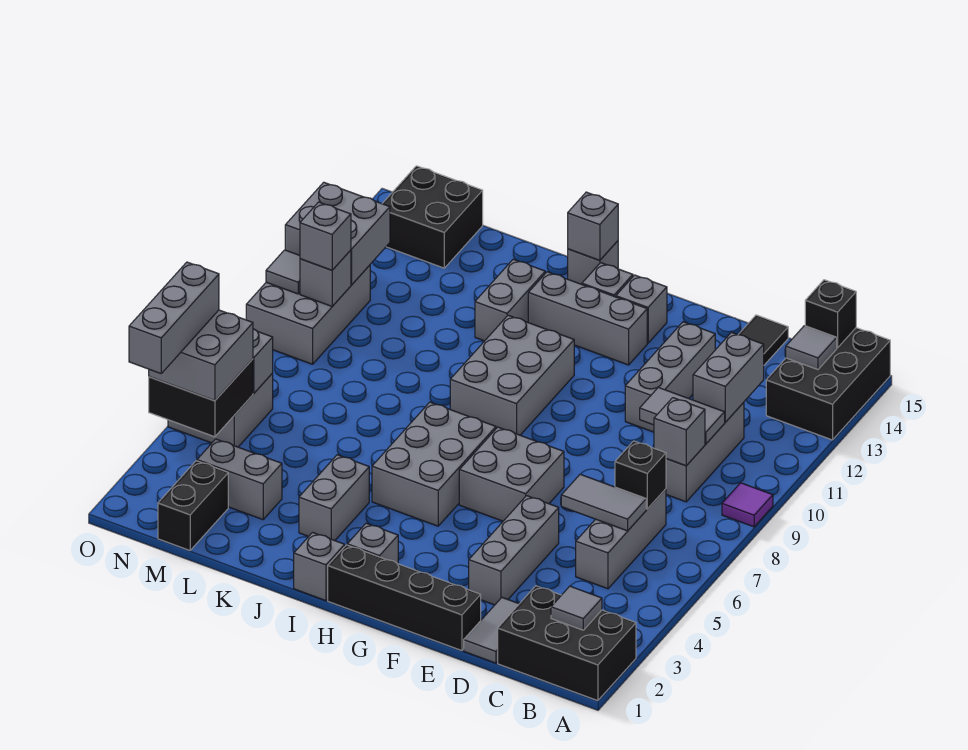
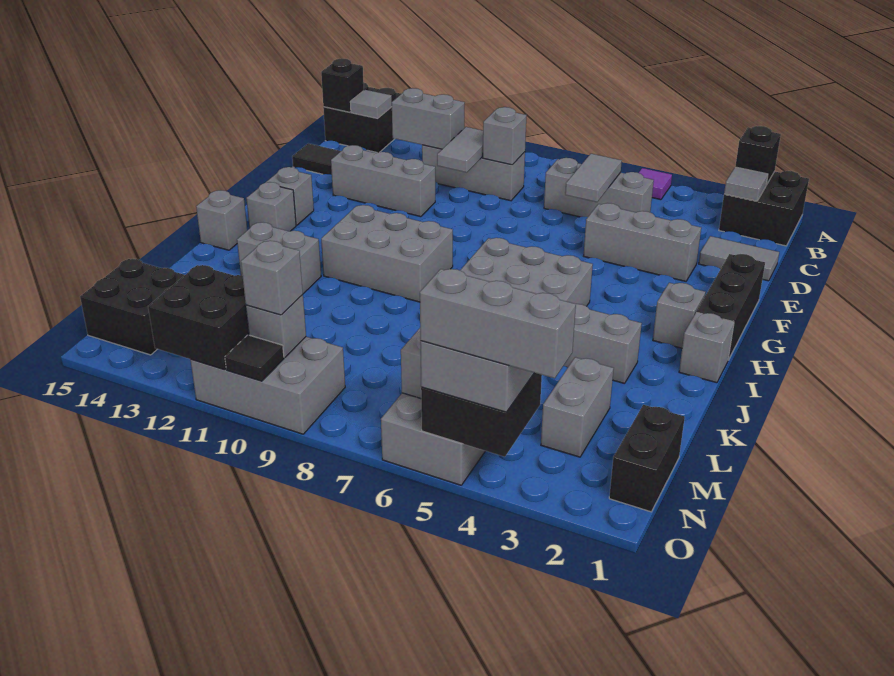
black 2x3 brick [498,586,636,701] -> black 2x2 brick [719,171,809,246]
purple 1x1 tile [722,483,773,527] -> purple 1x1 tile moved to [639,168,672,200]
black 2x3 brick [766,328,890,440] -> black 2x2 brick [323,82,401,153]
black 1x1 brick [615,441,666,509] -> black 1x1 brick moved to [735,126,781,185]
black 1x4 brick [328,545,481,651] -> black 1x3 brick [696,254,765,360]
grey 2x2 brick [459,427,564,521] -> none
grey 1x3 brick [528,272,647,365] -> none
grey 1x1 brick [568,192,618,260] -> none
black 1x2 brick [158,461,228,550] -> black 1x2 brick turned to [609,405,685,512]
grey 2x2 brick [285,182,390,285] -> black 2x2 brick [148,265,249,370]
grey 1x1 tile [266,250,300,294] -> black 1x1 tile [225,335,284,381]

